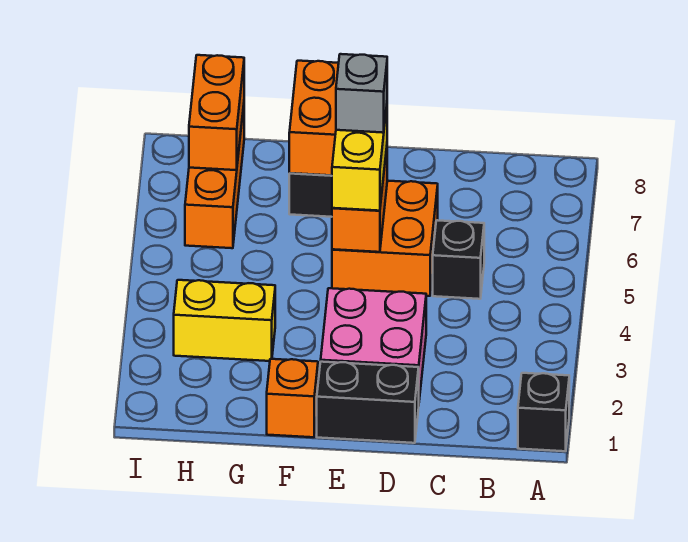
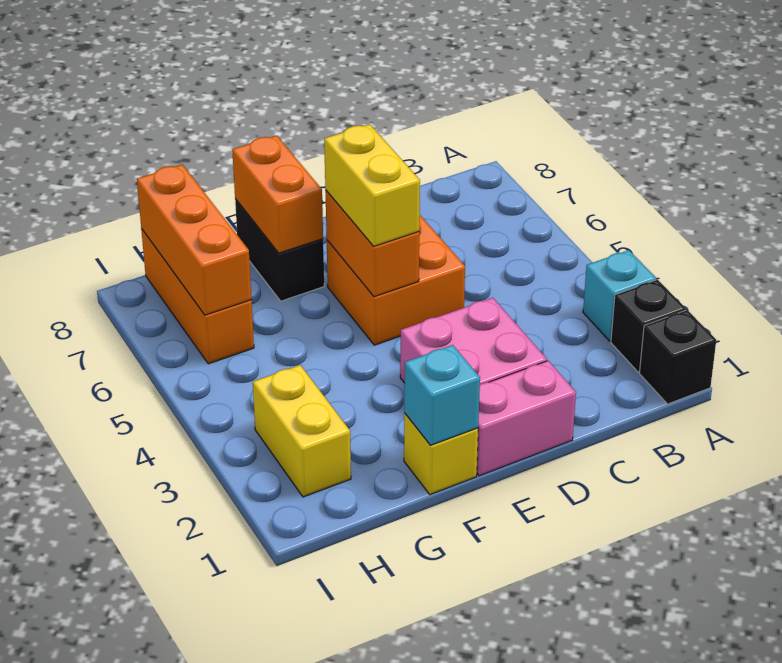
none -> cyan 1x1 brick [583,250,656,341]
black 1x1 brick [433,220,484,299] -> black 1x1 brick moved to [611,280,686,372]
black 1x2 brick [317,362,419,443] -> pink 1x2 brick [477,361,576,476]
grey 1x1 brick [336,54,387,133] -> none
orange 1x1 brick [267,359,318,437] -> yellow 1x1 brick [404,413,478,494]
none -> cyan 1x1 brick [404,345,480,445]
yellow 1x2 brick [174,280,275,361] -> yellow 1x2 brick turned to [253,365,351,497]
orange 1x2 brick [189,55,244,170] -> orange 1x3 brick [137,165,251,315]

